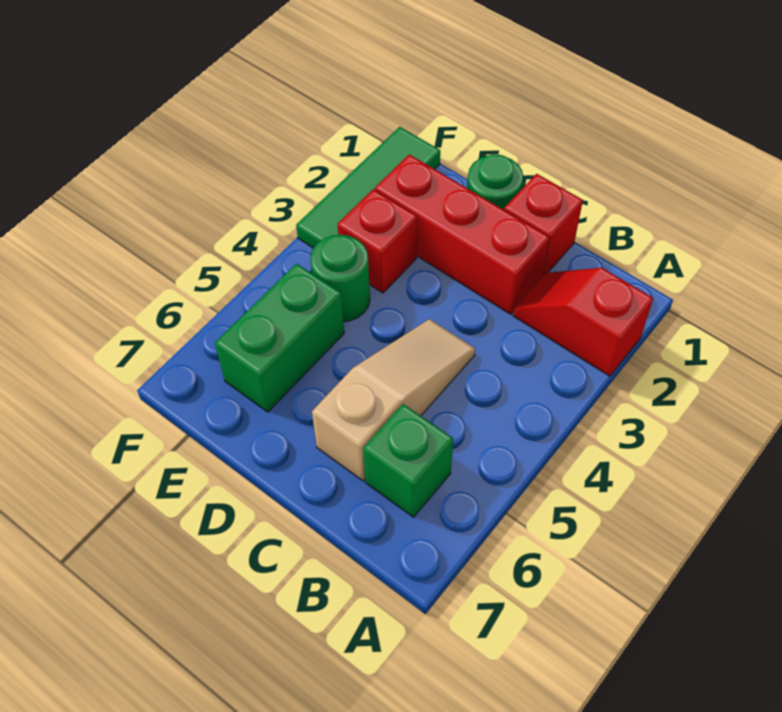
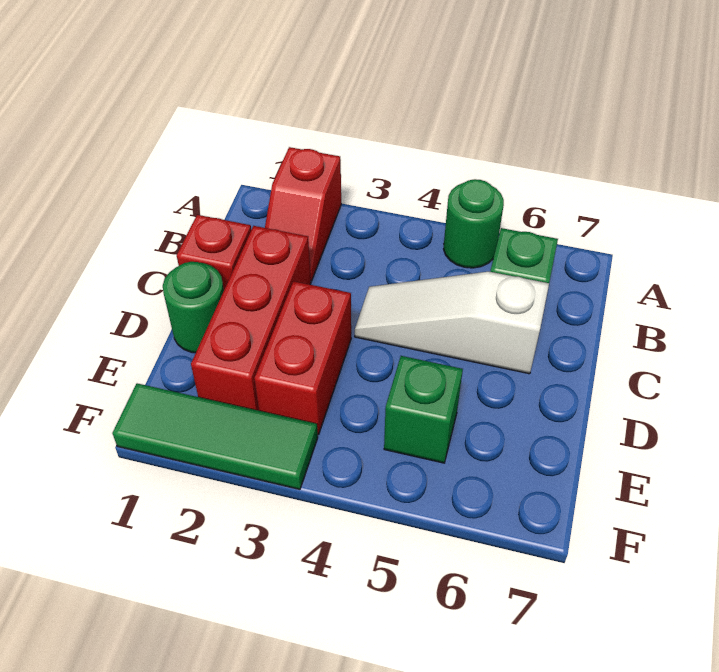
tan 1x3 slope [312,319,475,481] -> white 1x3 slope [355,272,549,374]
red 1x1 brick [338,189,417,293] -> red 1x2 brick [254,281,351,435]
green 1x1 round brick [310,235,370,322] -> green 1x1 round brick moved to [444,179,504,268]
green 1x2 brick [215,264,344,412] -> green 1x1 brick [384,356,463,463]

